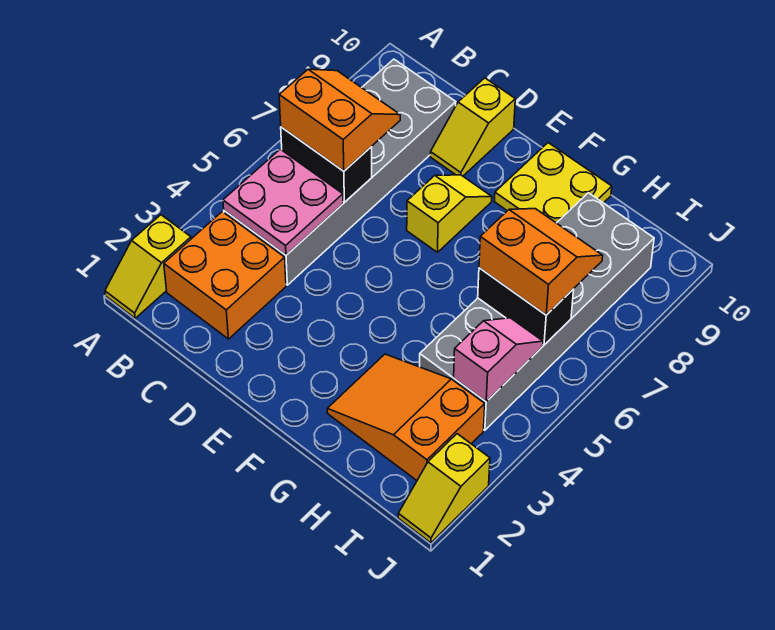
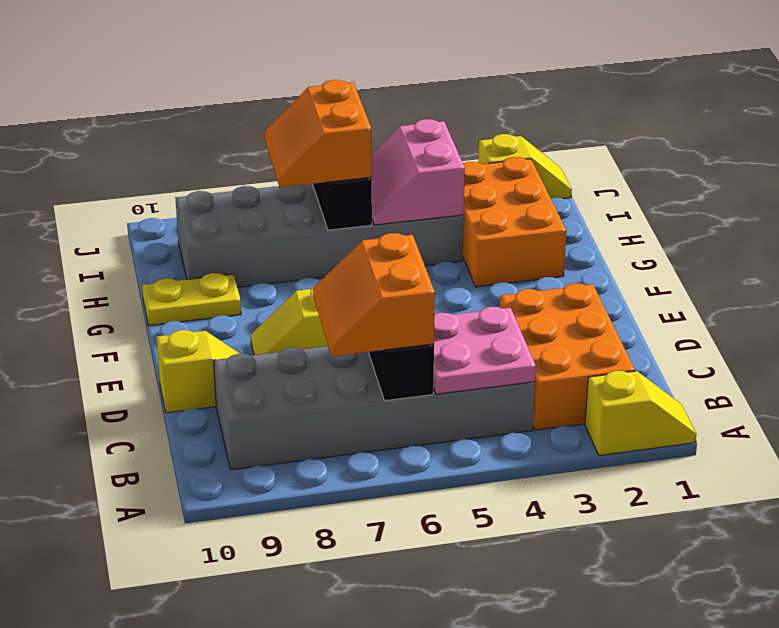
orange 2x2 brick [164,212,286,339] -> orange 2x3 brick [500,283,635,430]
yellow 2x2 plate [494,143,612,223] -> yellow 1x2 plate [142,273,241,325]
orange 2x3 slope [327,354,485,480] -> orange 2x3 brick [463,157,566,287]
pink 1x2 slope [454,318,543,402] -> pink 2x2 slope [371,119,465,225]

